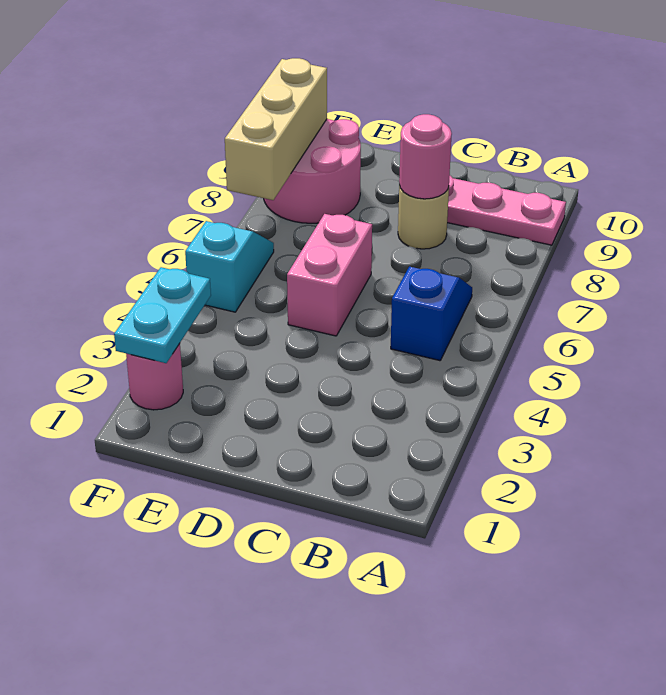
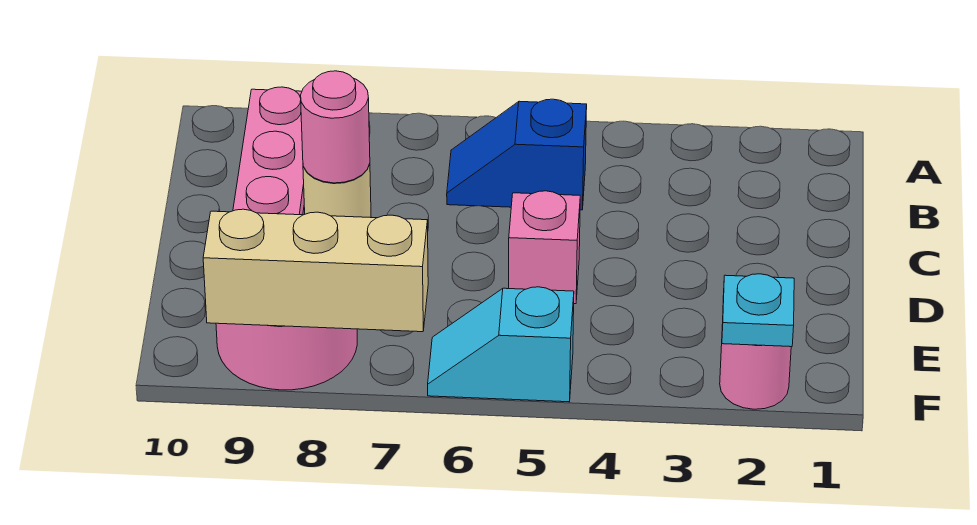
pink 1x2 brick [287,214,372,336] -> pink 1x1 brick [509,191,580,304]
cyan 1x2 plate [114,267,211,363] -> cyan 1x1 plate [722,274,794,347]

